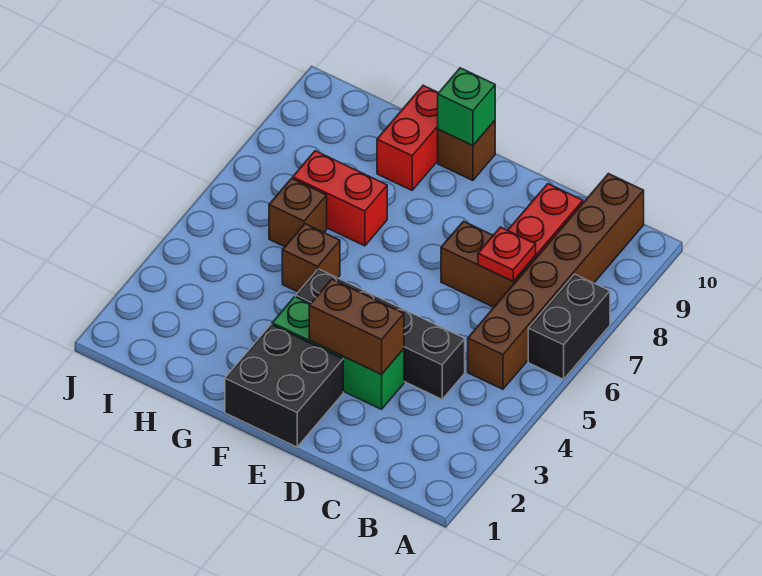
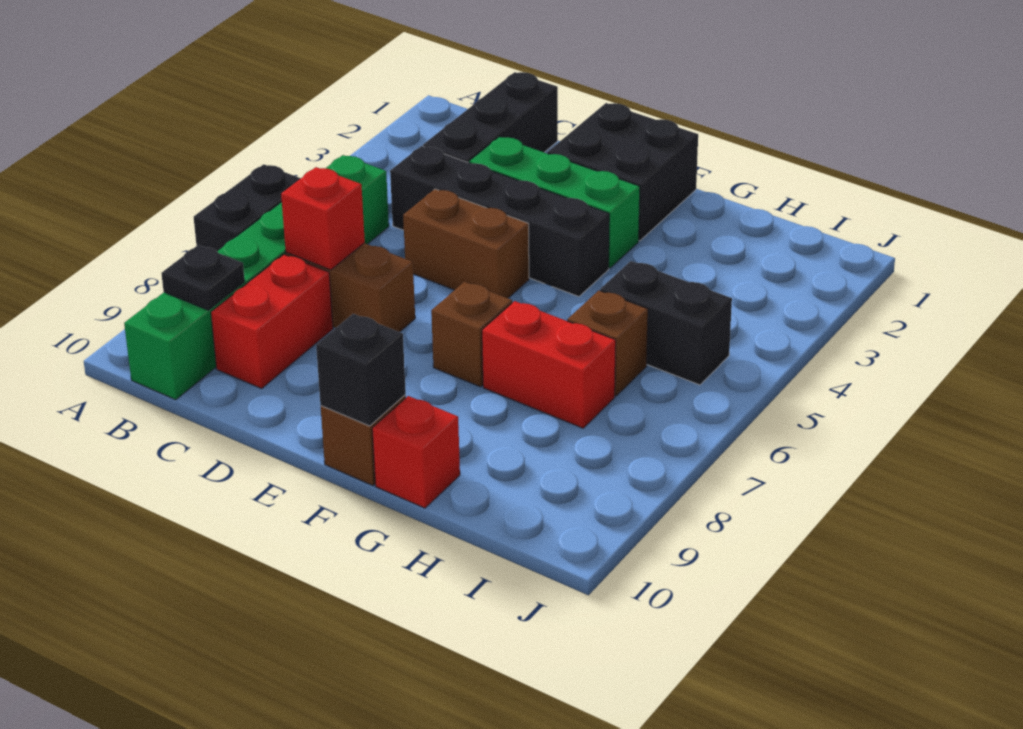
brown 1x6 brick [468,174,644,389] -> green 1x6 brick [124,155,389,400]
none -> black 1x1 plate [161,245,245,310]
none -> black 1x3 brick [423,72,558,163]
red 1x1 plate [478,227,536,281] -> red 1x1 brick [281,167,365,270]
brown 1x2 brick [309,279,404,374] -> brown 1x2 brick moved to [403,189,529,298]
green 1x1 brick [438,68,495,146] -> black 1x1 brick [316,314,406,426]
brown 1x1 brick [282,224,340,292] -> brown 1x1 brick moved to [431,282,512,387]
red 1x2 brick [377,85,438,190] -> red 1x1 brick [372,396,460,508]
none -> black 1x2 brick [600,261,732,385]

